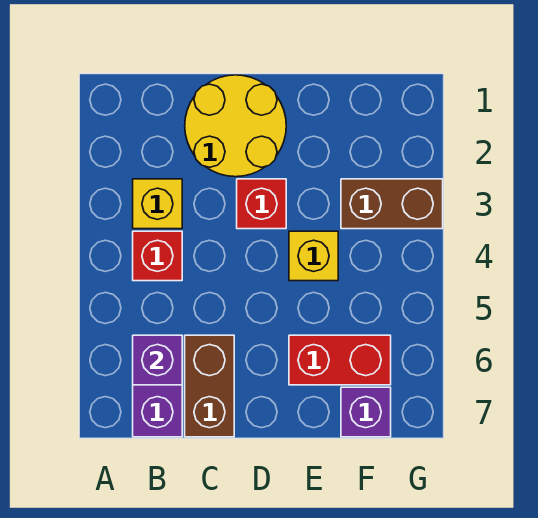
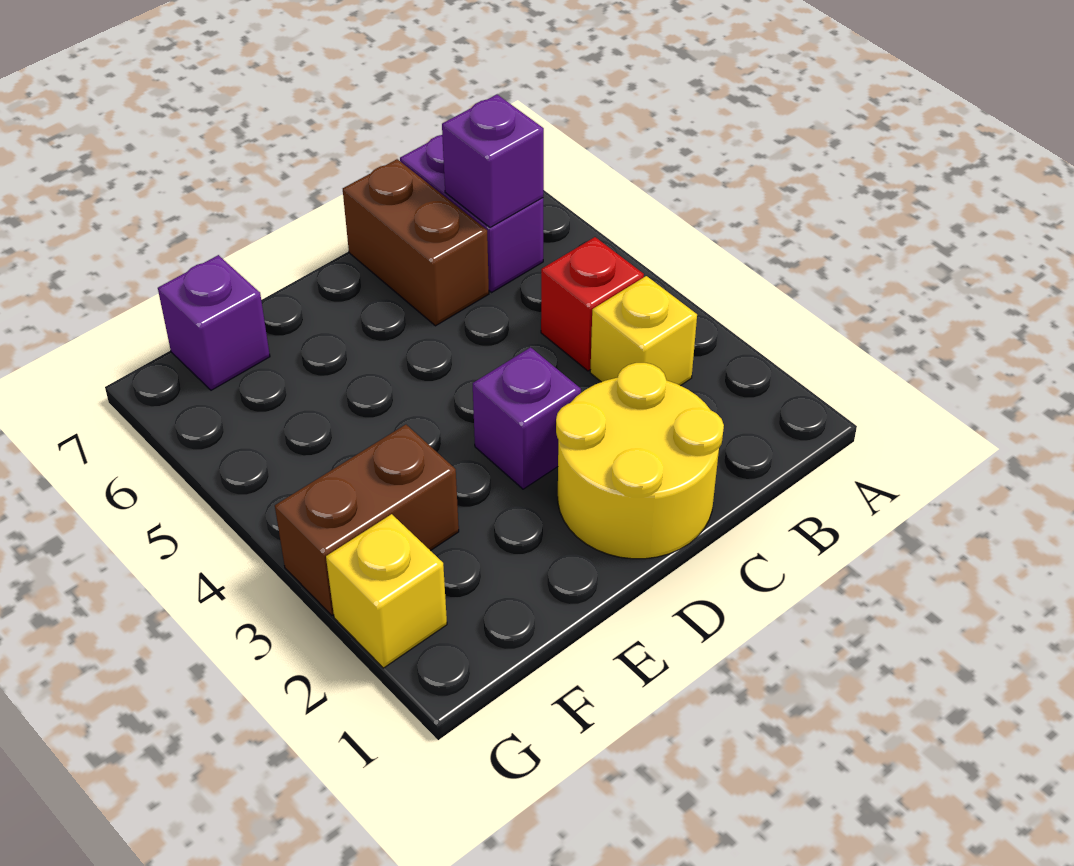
red 1x1 brick [237,179,286,229] -> purple 1x1 brick [473,347,581,489]
yellow 1x1 brick [289,231,338,281] -> yellow 1x1 brick moved to [326,514,447,668]
red 1x2 brick [289,335,391,385] -> none

